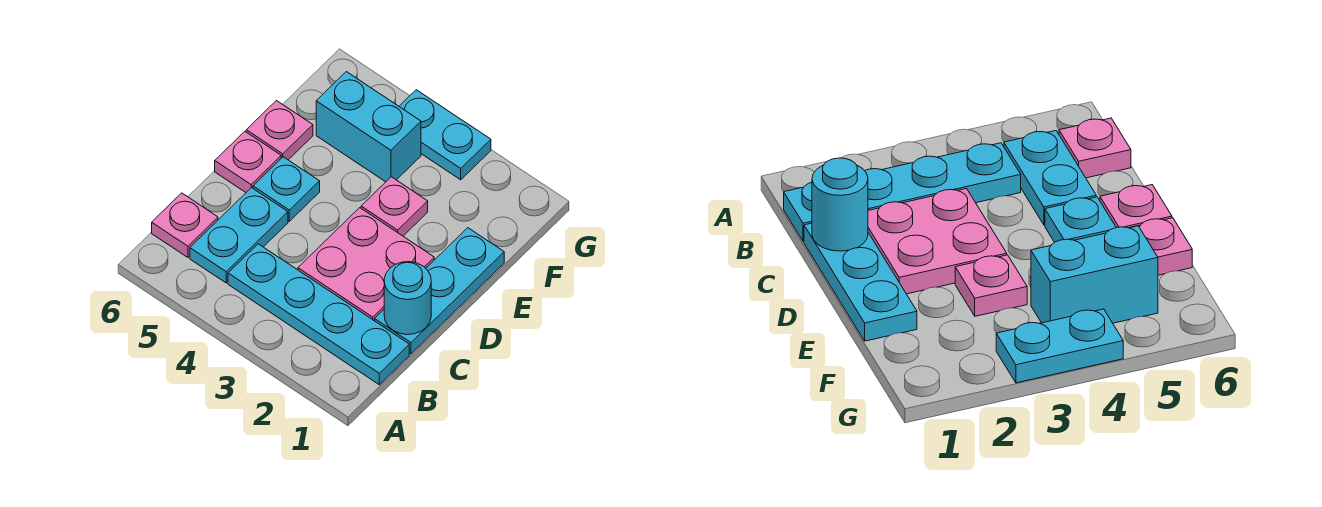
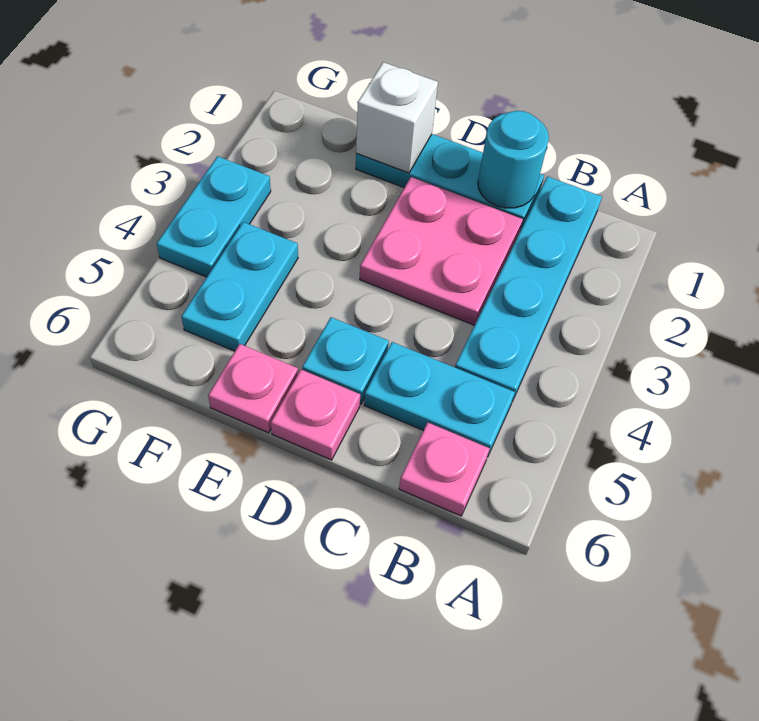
none -> white 1x1 brick [356,62,438,173]
pink 1x1 plate [361,177,428,236] -> none
cyan 1x2 brick [316,72,421,182] -> cyan 1x2 plate [181,222,298,351]

